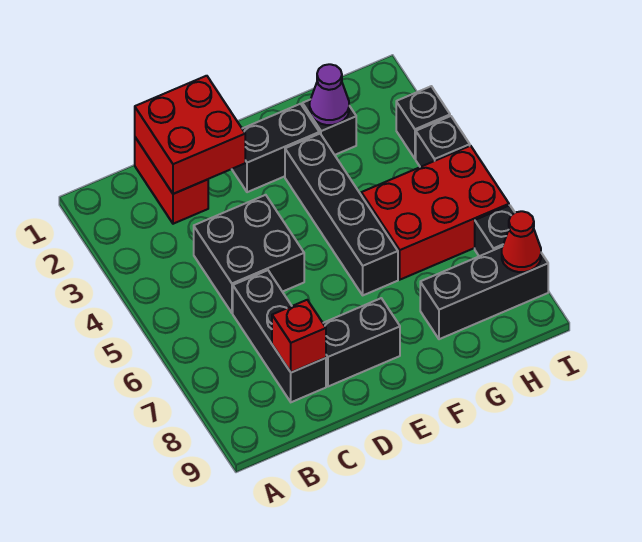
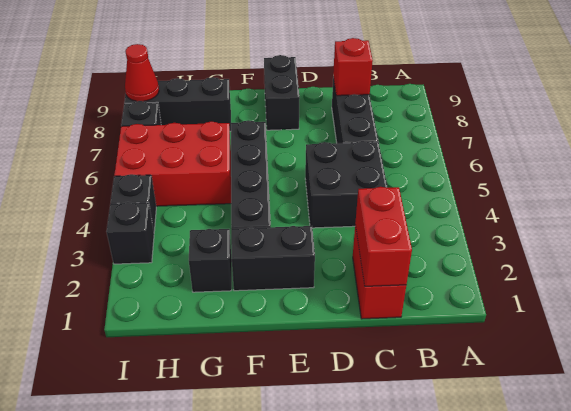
red 2x2 brick [135,76,245,194] -> red 1x2 brick [355,187,412,286]
black 1x2 brick [323,298,400,387] -> black 1x2 brick turned to [264,55,300,130]
purple 1x1 cone [310,64,349,125] -> none

